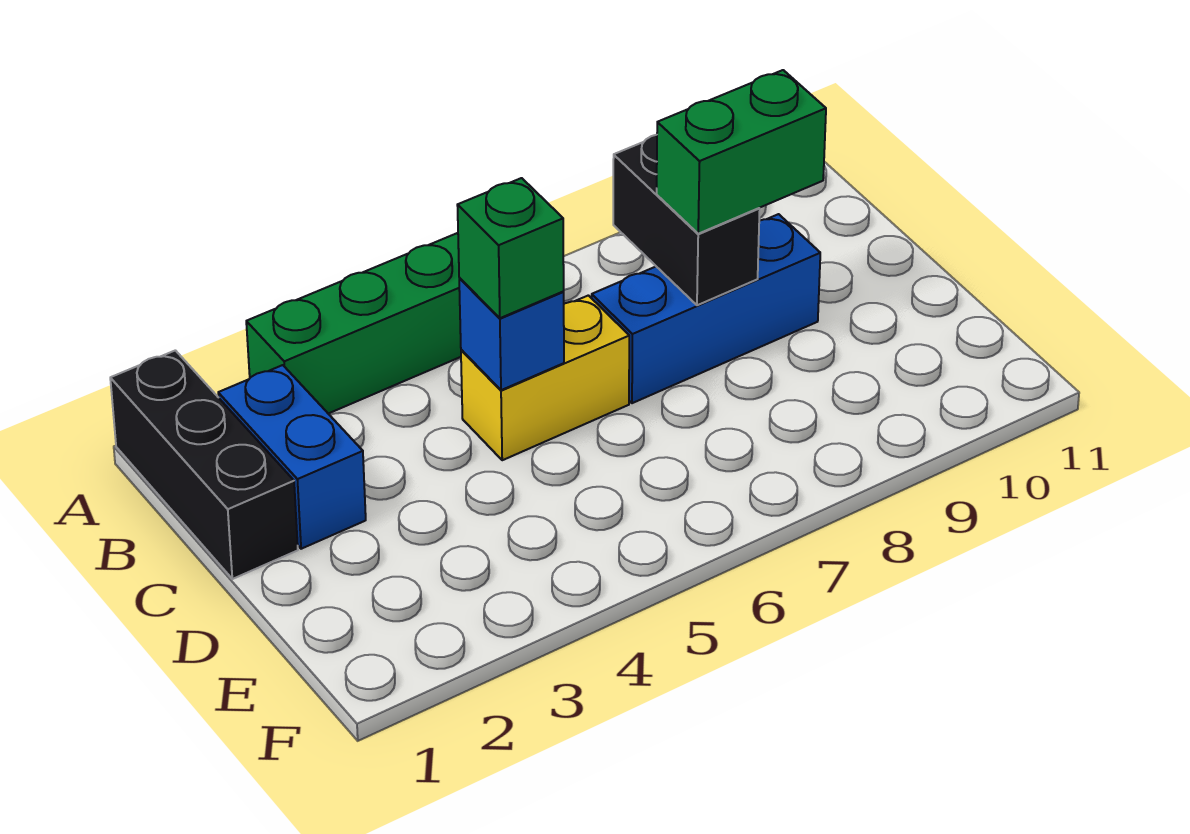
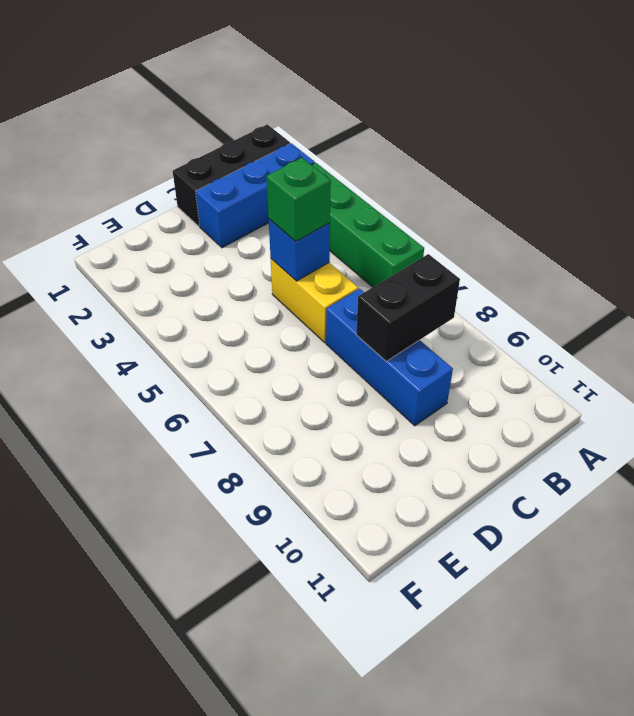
blue 1x2 brick [218,365,366,549] -> blue 1x3 brick [196,143,315,248]
green 1x2 brick [657,70,826,234] -> none

